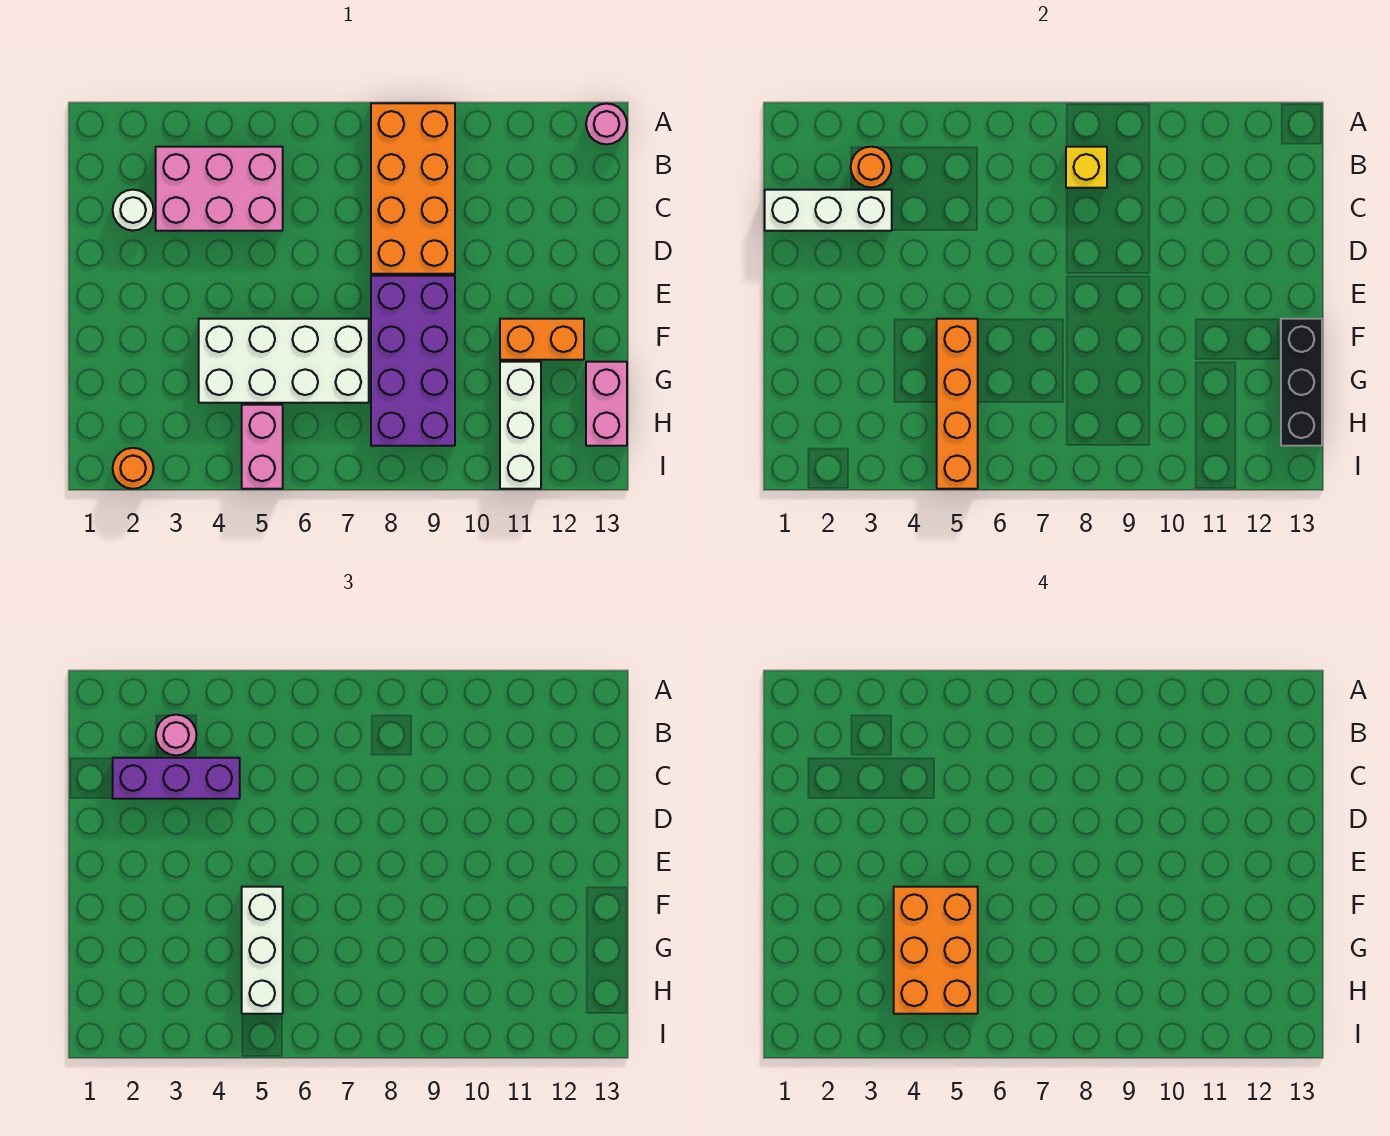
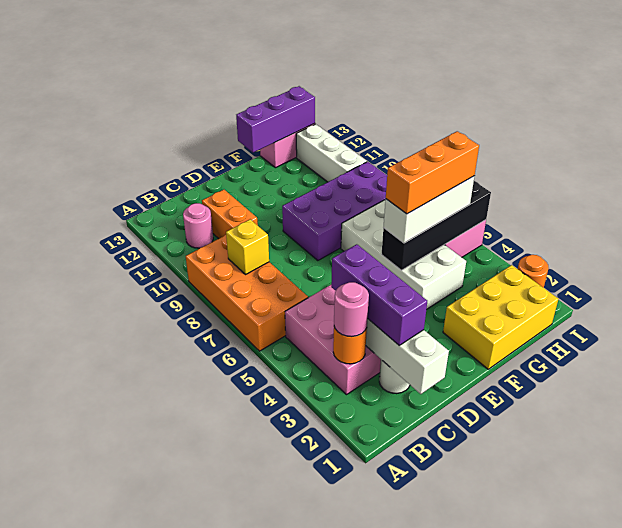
orange 2x4 brick [371,103,455,274] -> orange 2x4 brick turned to [186,235,308,351]
pink 1x1 round brick [586,104,627,144] -> pink 1x1 round brick moved to [183,203,213,248]
none -> yellow 2x3 brick [443,265,558,369]
orange 2x3 brick [894,887,978,1014] -> orange 1x3 brick [386,131,479,214]
orange 1x4 brick [937,319,978,489] -> black 1x4 brick [381,181,491,270]
orange 1x2 brick [500,319,584,360] -> orange 1x2 brick moved to [202,190,258,239]
black 1x3 brick [1281,319,1322,446] -> purple 1x3 brick [236,86,315,153]
white 1x3 brick [500,362,541,489] -> white 1x3 brick turned to [296,124,367,182]

